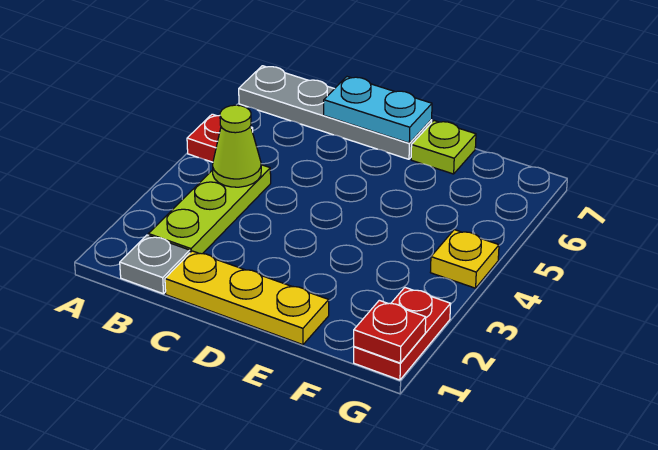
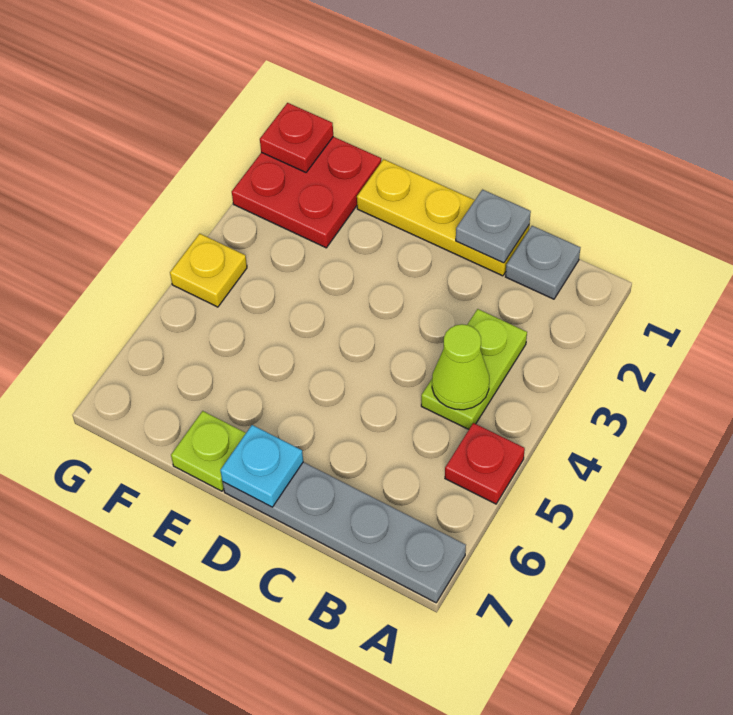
lime 1x3 plate [148,165,271,254] -> lime 1x2 plate [421,309,527,429]
none -> grey 1x1 plate [456,190,531,263]
cyan 1x2 plate [324,77,432,143] -> cyan 1x1 plate [220,425,303,507]
red 1x2 plate [354,288,451,380] -> red 2x2 plate [232,137,381,248]

